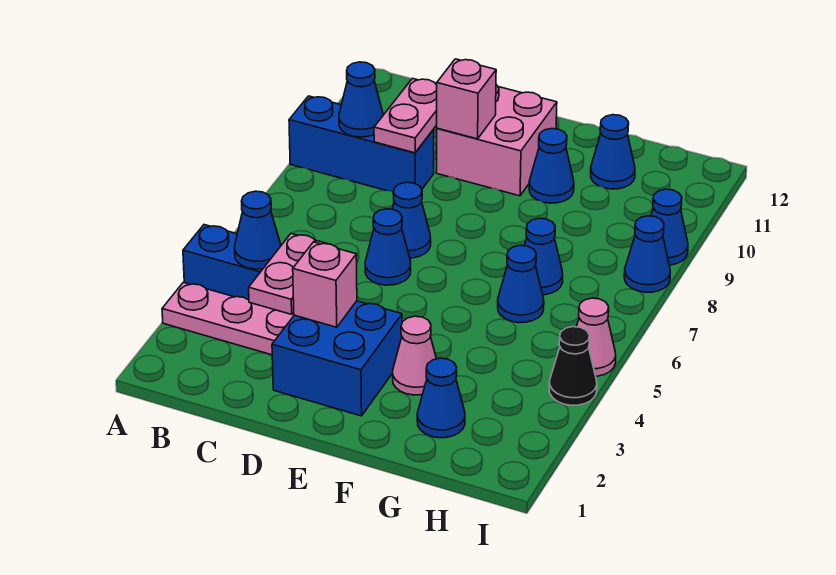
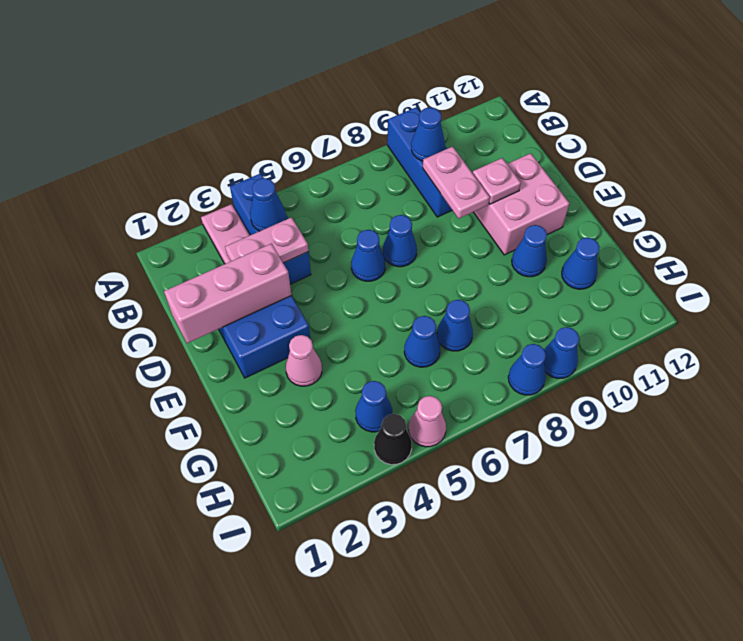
pink 1x2 plate [374,79,437,153] -> pink 1x2 plate turned to [423,147,490,219]
pink 1x1 brick [293,242,357,327] -> pink 1x3 brick [164,244,291,343]
pink 1x1 brick [437,59,496,139] -> pink 1x1 plate [473,158,521,204]
blue 1x1 cone [417,358,465,438] -> blue 1x1 cone moved to [355,381,392,432]

